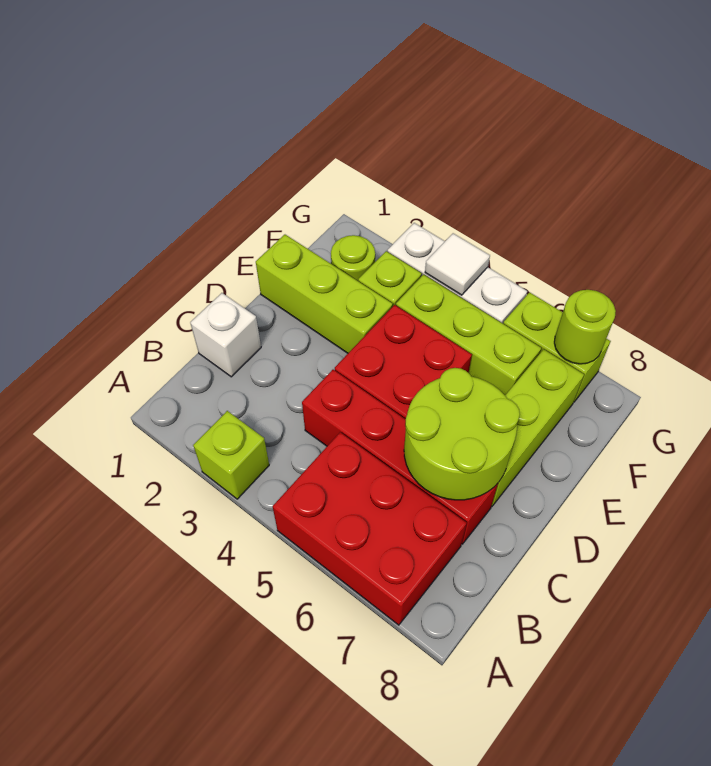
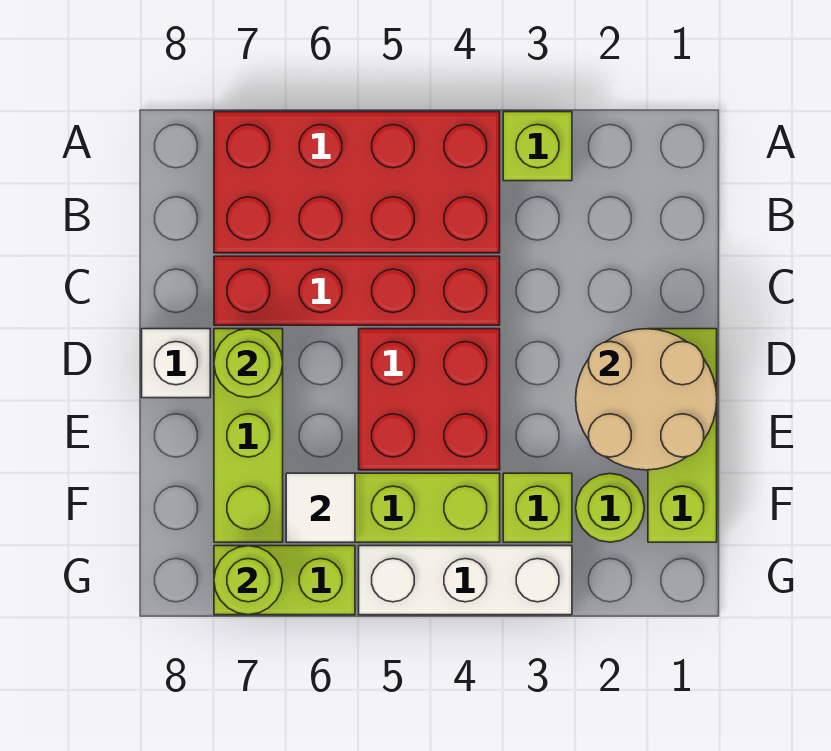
red 2x3 brick [273,432,467,625] -> red 2x4 brick [214,112,500,253]
white 1x1 brick [190,293,261,377] -> white 1x1 brick moved to [142,329,210,398]
lime 2x2 round brick [404,368,520,500] -> lime 1x1 round brick [214,329,283,398]
none -> tan 2x2 round brick [576,329,717,470]
lime 1x3 brick [256,235,393,353] -> lime 1x3 brick turned to [648,329,717,542]
white 1x1 tile [425,233,490,295] -> white 1x1 tile moved to [286,473,355,542]

